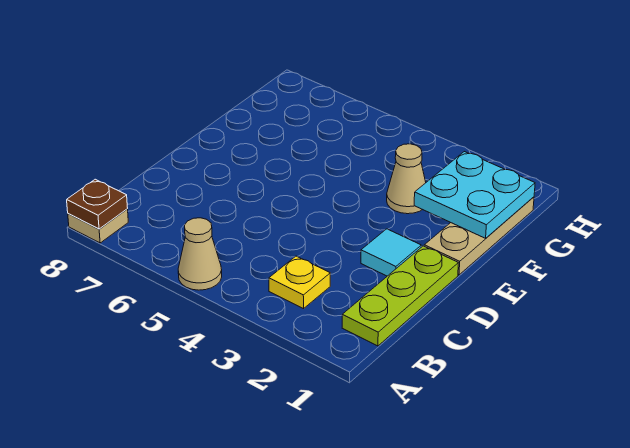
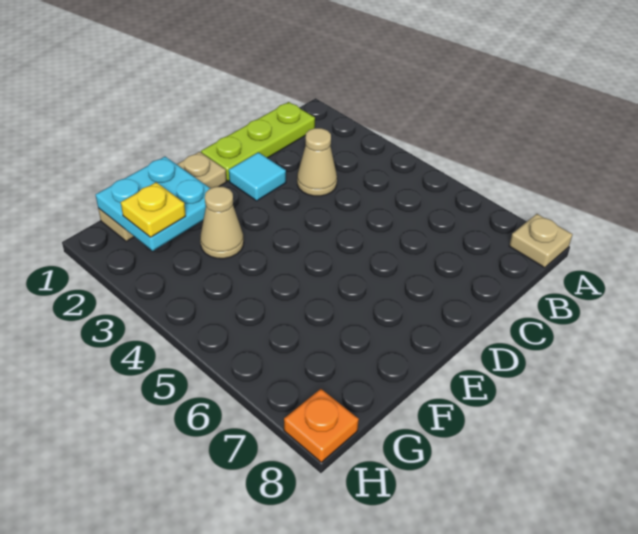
tan 1x1 cone [178,218,222,290] -> tan 1x1 cone moved to [297,128,337,196]
brown 1x1 plate [67,179,128,229] -> none
yellow 1x1 plate [269,256,330,309] -> yellow 1x1 plate moved to [121,182,186,237]
none -> orange 1x1 plate [284,389,359,462]

